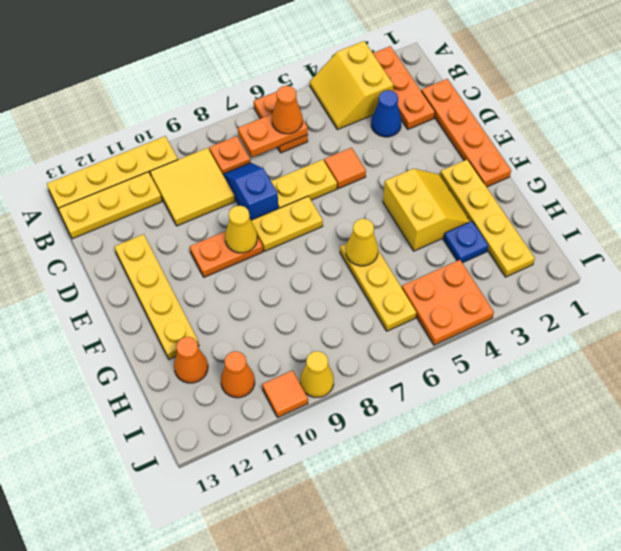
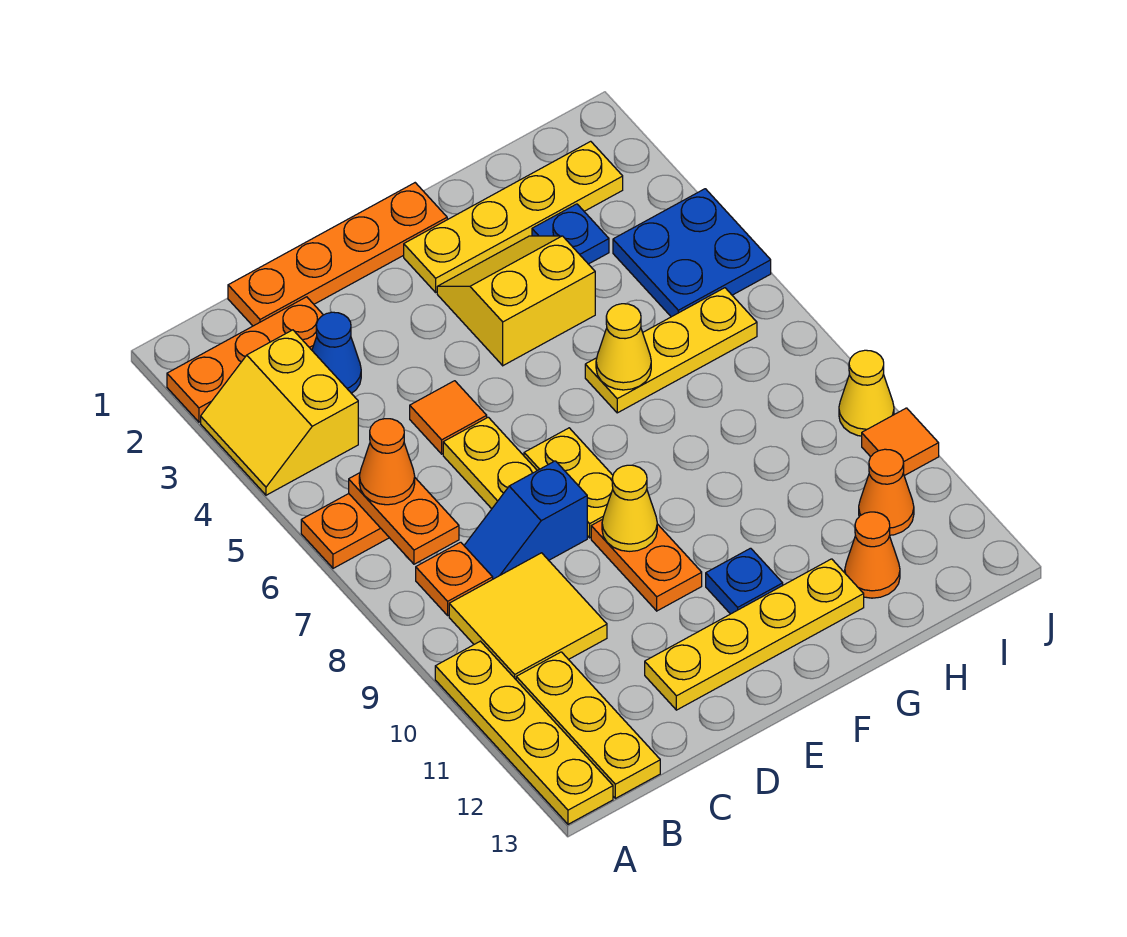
yellow 2x2 slope [310,41,394,130] -> yellow 2x2 slope turned to [201,330,358,495]
none -> blue 1x1 plate [706,548,783,614]
orange 2x2 plate [402,260,494,345] -> blue 2x2 plate [613,189,771,317]

